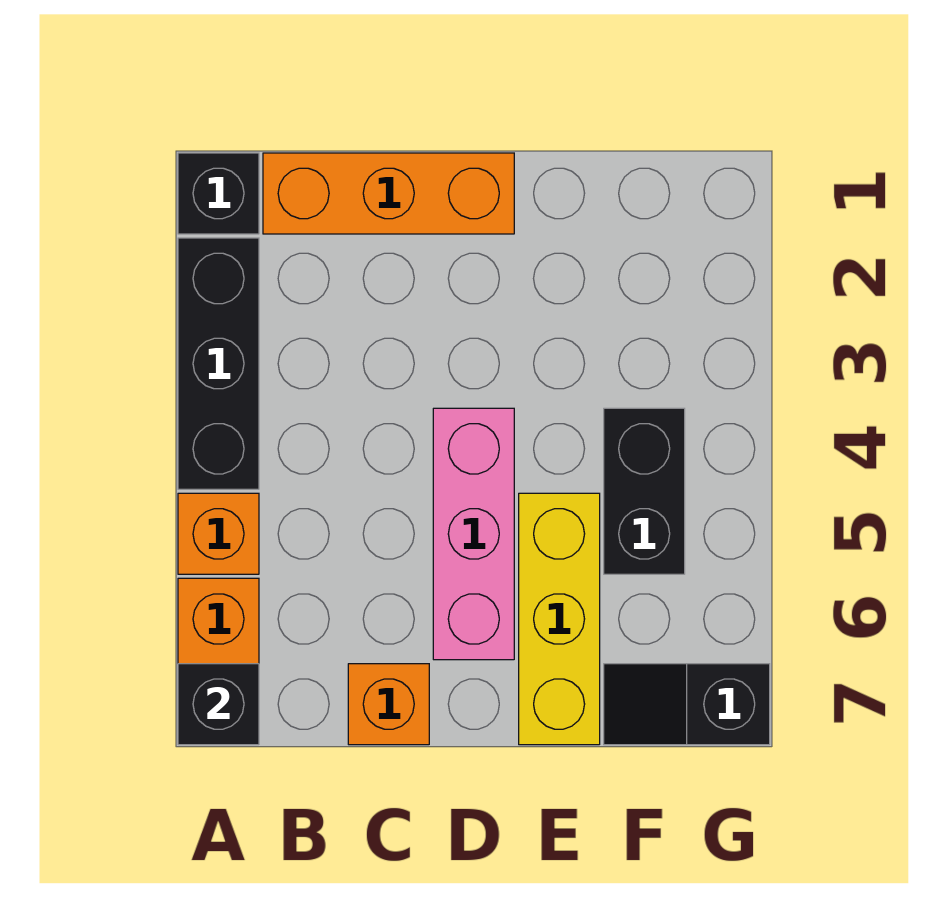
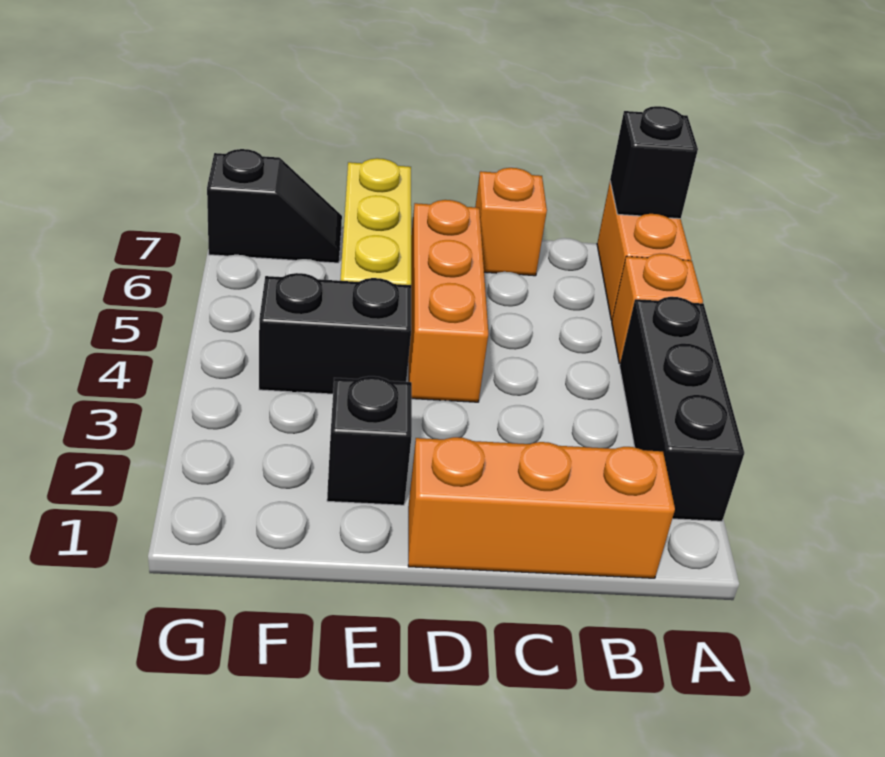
black 1x1 brick [178,153,259,234] -> black 1x1 brick moved to [327,376,412,505]
pink 1x3 brick [433,408,514,660] -> orange 1x3 brick [408,200,488,402]
black 1x2 brick [604,408,685,574] -> black 1x2 brick turned to [259,273,411,394]

